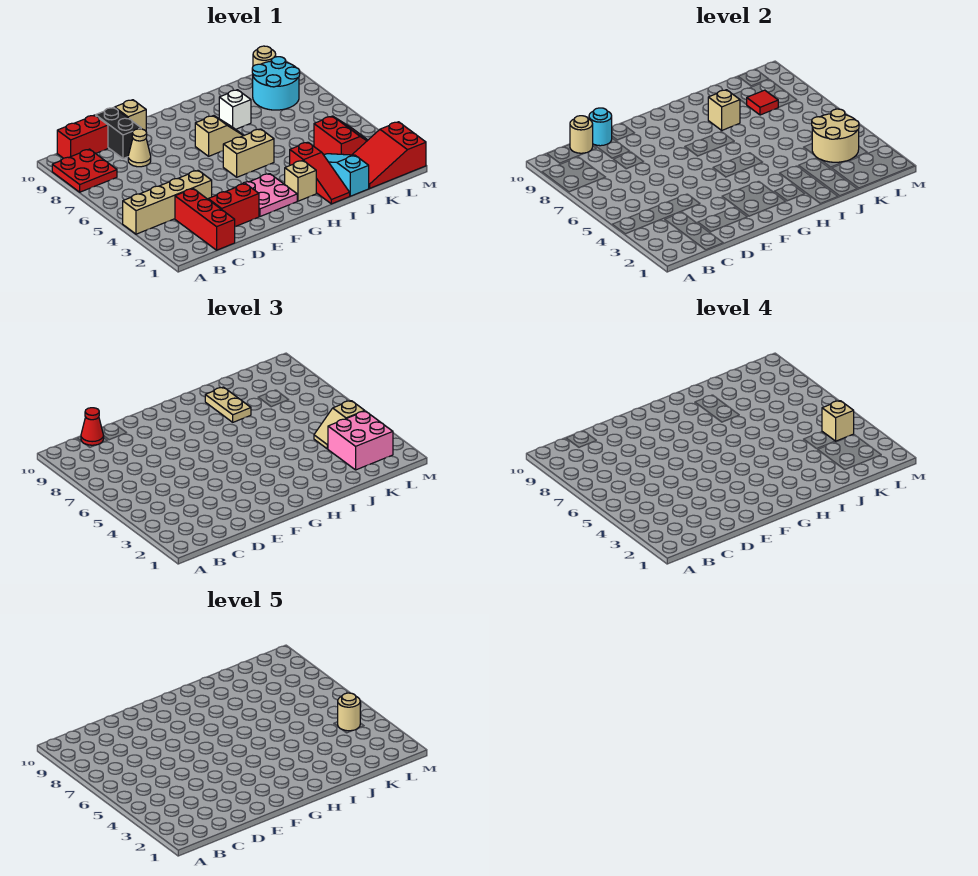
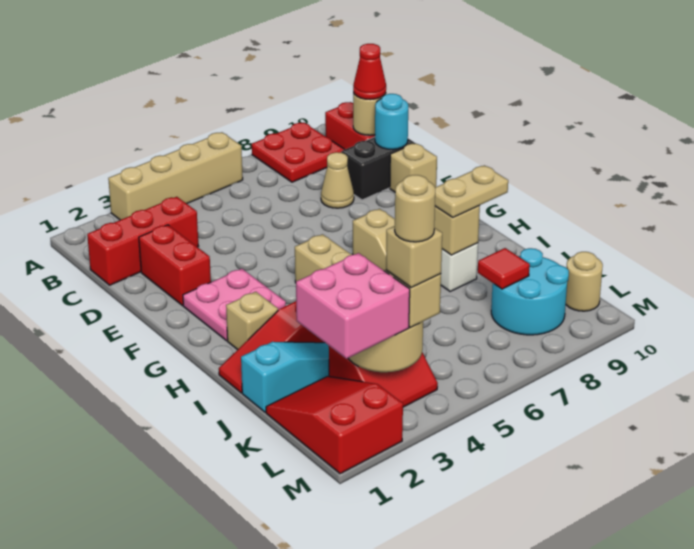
tan 1x4 brick [123,170,212,234] -> tan 1x4 brick turned to [108,132,243,220]

